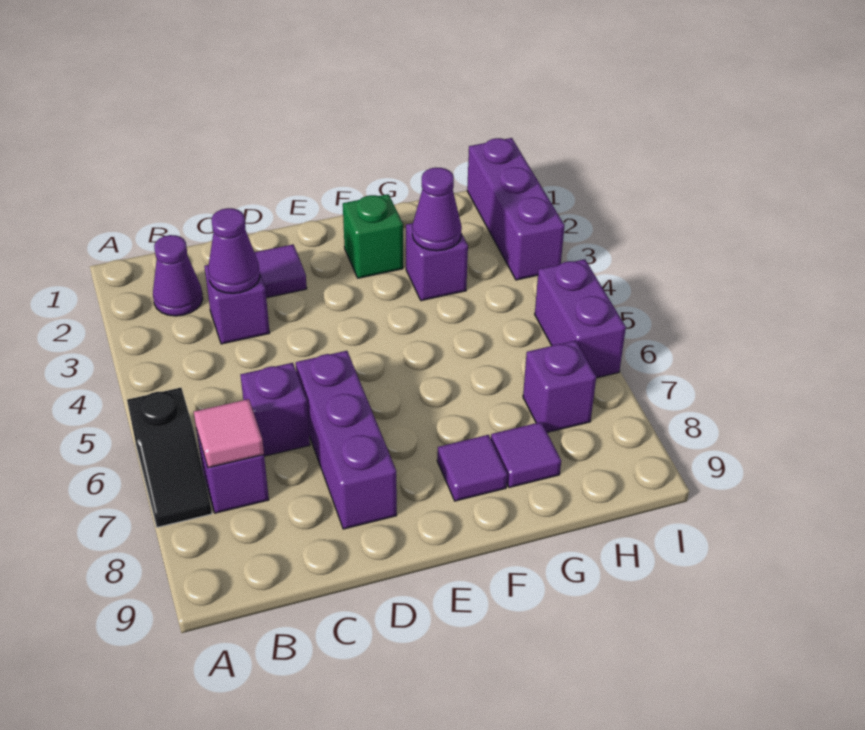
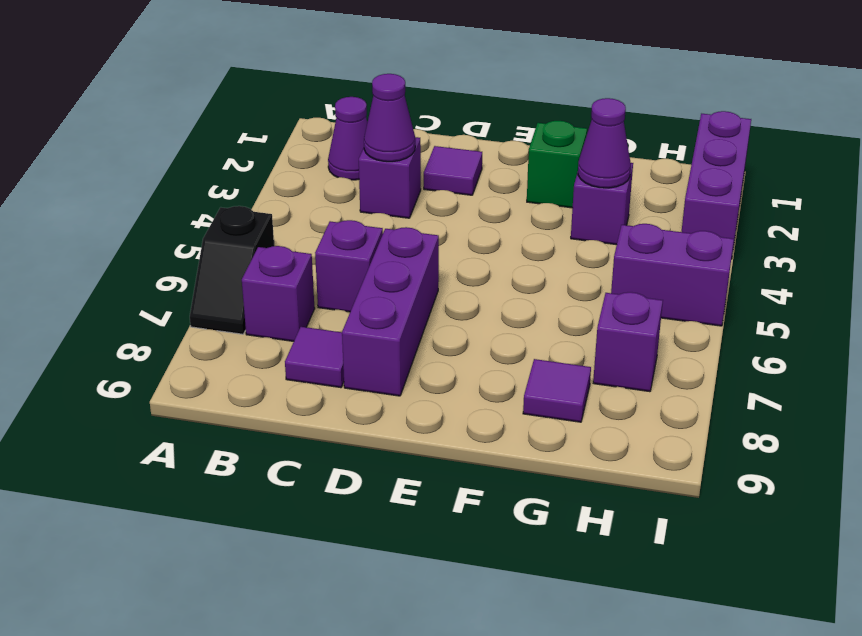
pink 1x1 tile [194,399,264,468] -> none
purple 1x1 tile [437,435,507,501] -> purple 1x1 tile moved to [285,327,344,388]
purple 1x2 brick [535,259,626,378] -> purple 1x2 brick turned to [611,224,734,326]

